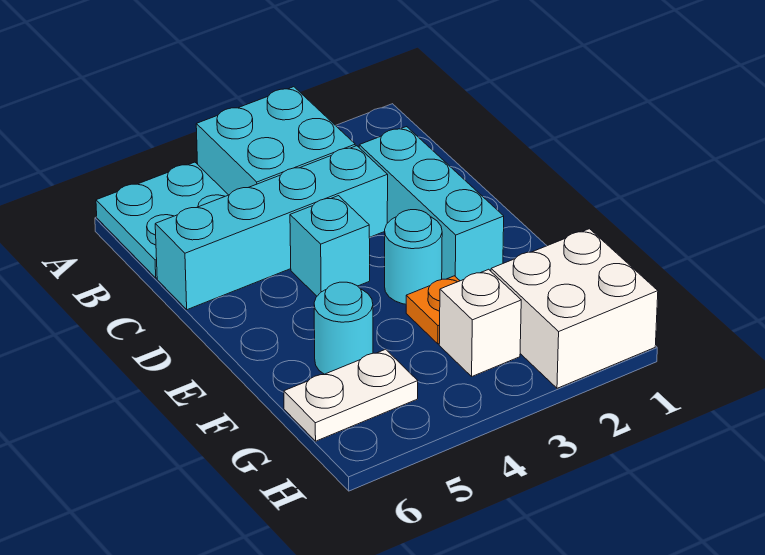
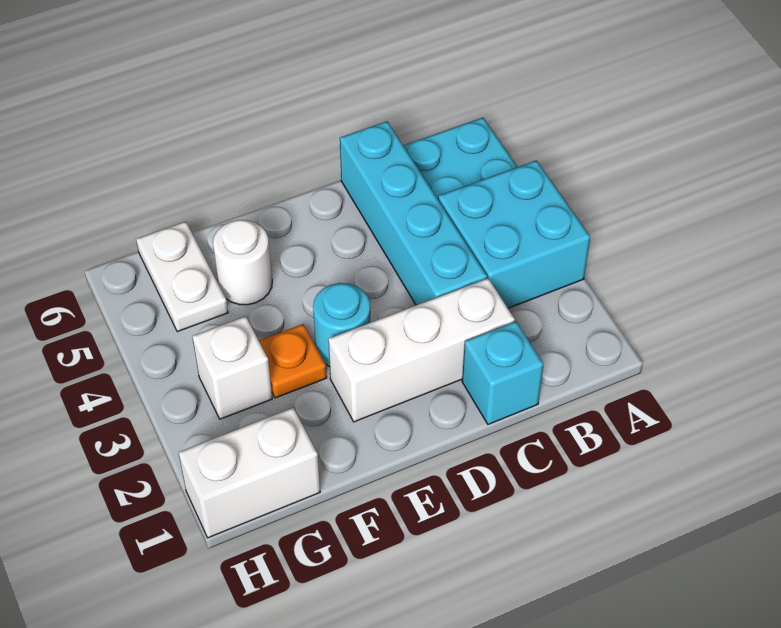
cyan 1x3 brick [359,127,504,281] -> white 1x3 brick [328,278,515,422]
cyan 1x1 brick [290,196,370,296] -> cyan 1x1 brick moved to [462,321,544,424]
cyan 1x1 round brick [314,282,373,374] -> white 1x1 round brick [213,220,272,305]
white 2x2 brick [491,229,658,388] -> white 1x2 brick [178,408,320,538]

